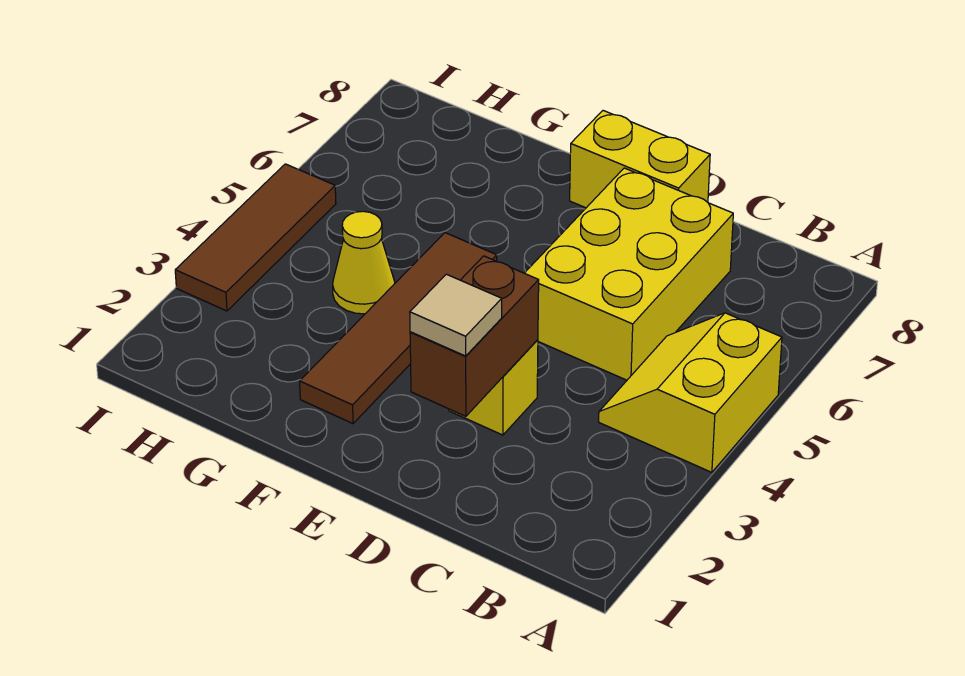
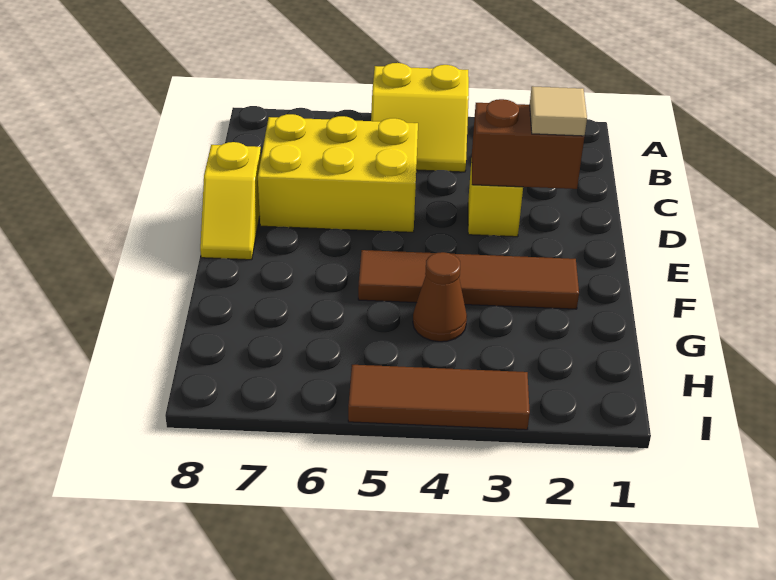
yellow 1x2 brick [570,111,710,208] -> yellow 1x2 slope [200,142,261,260]
yellow 1x1 cone [333,211,395,314] -> brown 1x1 cone [413,252,467,342]

